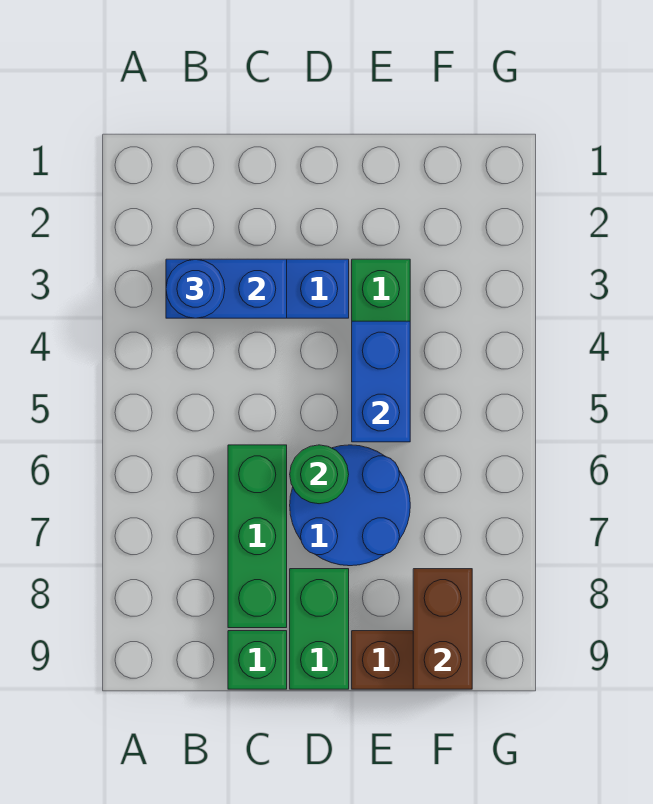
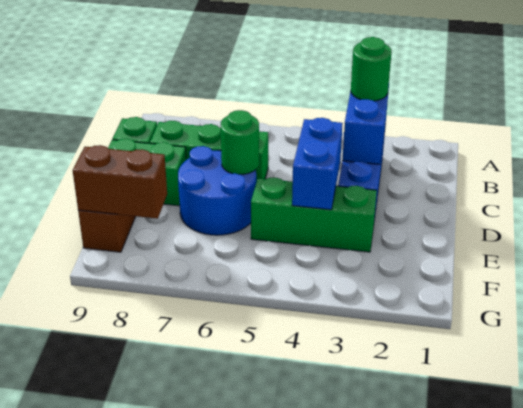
blue 1x1 round brick [166,259,225,318] -> green 1x1 round brick [351,37,391,101]
blue 1x2 brick [352,321,410,442] -> blue 1x2 brick turned to [292,118,343,210]

